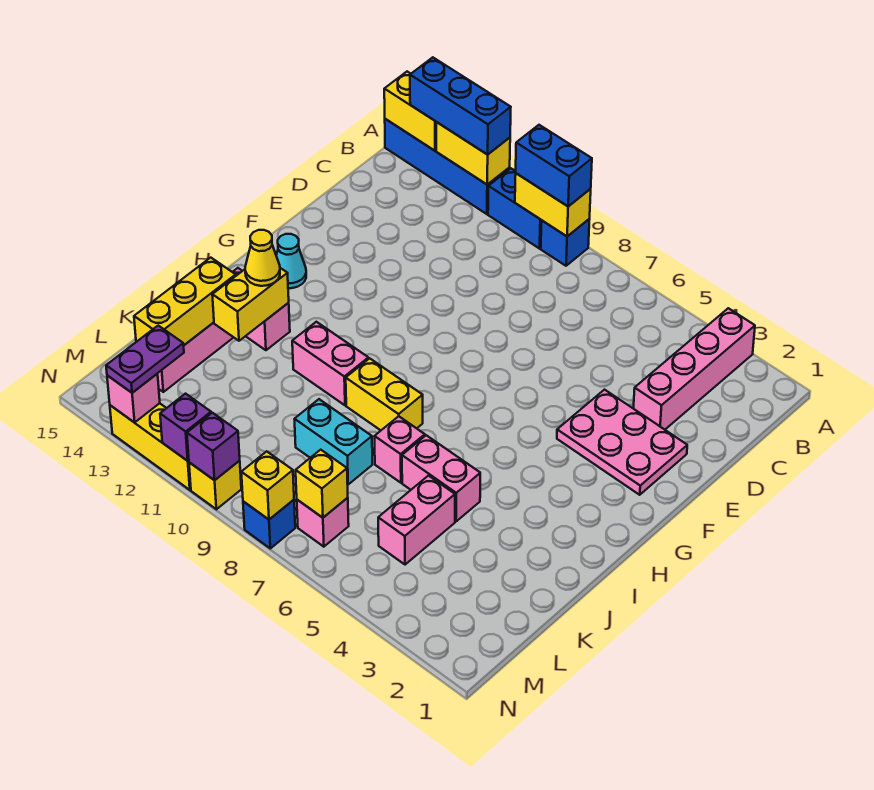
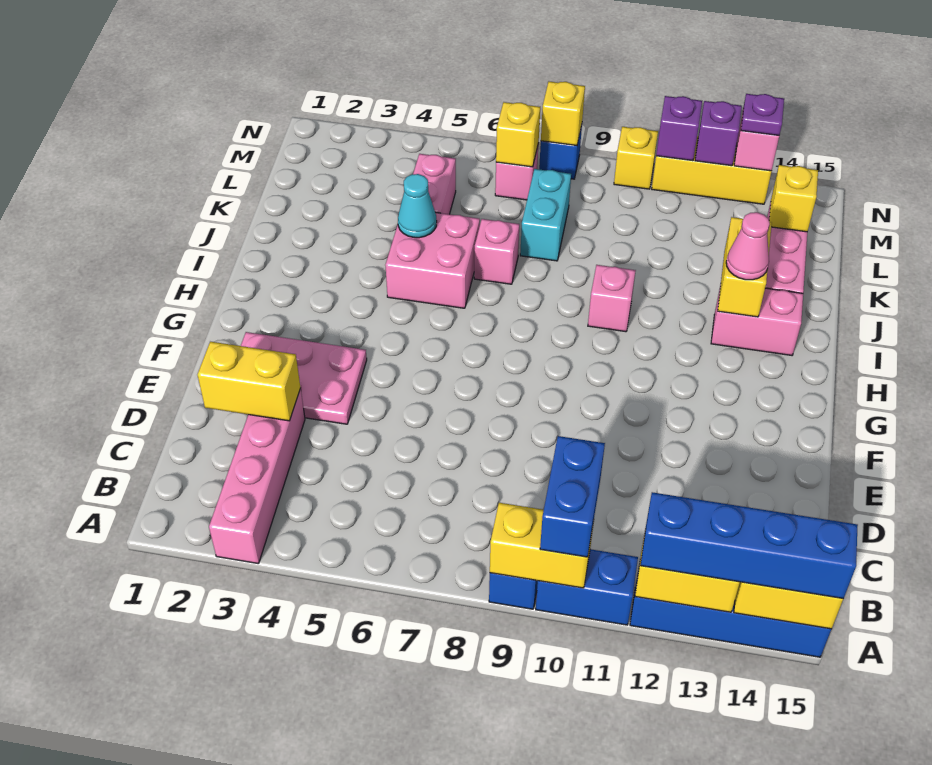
blue 1x2 brick [516,125,592,206] -> blue 1x2 brick turned to [540,436,605,557]
blue 1x3 brick [410,57,511,155] -> blue 1x4 brick [641,492,858,599]
cyan 1x1 cone [276,234,306,288] -> cyan 1x1 cone moved to [398,174,437,238]
yellow 1x2 brick [346,358,423,430] -> yellow 1x2 brick moved to [198,342,301,421]
pink 1x2 brick [292,322,368,405] -> pink 1x1 brick [588,265,636,332]
yellow 1x1 cone [245,230,280,286] -> pink 1x1 cone [726,212,770,280]
pink 1x2 brick [402,435,480,521] -> pink 2x2 brick [385,213,480,308]
yellow 1x3 brick [134,258,236,345] -> yellow 1x1 brick [769,165,818,232]
cyan 1x2 brick [295,399,372,484] -> cyan 1x2 brick turned to [520,169,571,261]
purple 1x2 plate [106,326,184,393] -> purple 1x1 plate [741,94,784,135]
purple 1x1 brick [187,413,240,480] -> purple 1x1 brick moved to [695,101,742,166]

